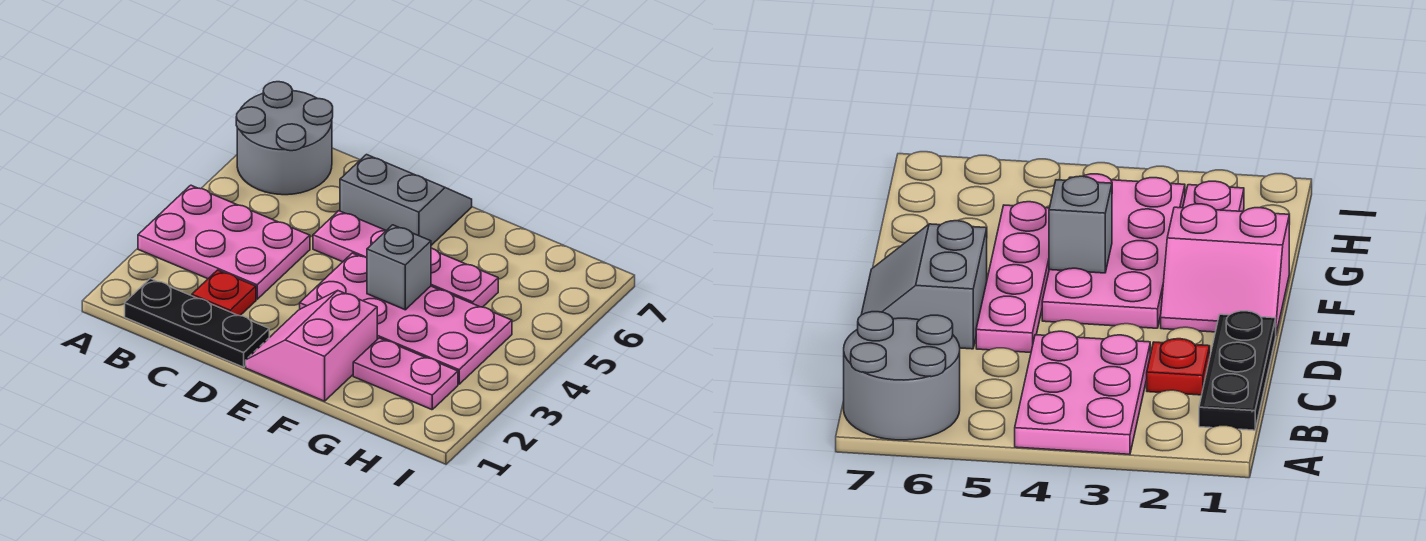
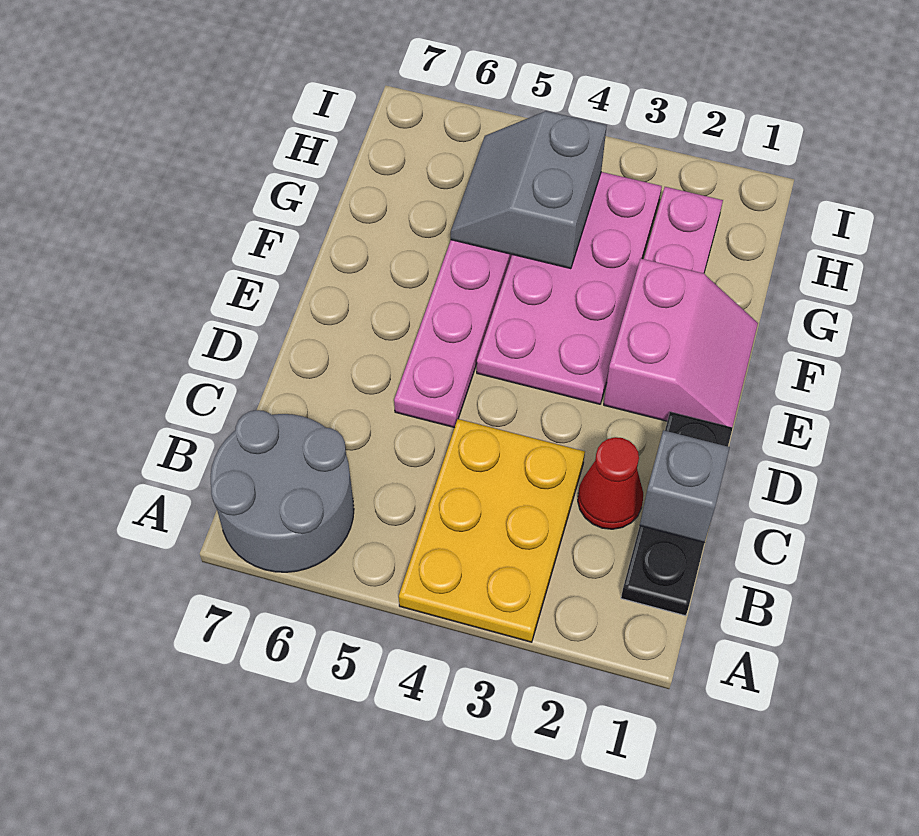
pink 2x3 plate [138,185,310,299] -> yellow 2x3 plate [399,419,585,642]
red 1x1 plate [192,270,256,316] -> red 1x1 cone [578,437,643,529]
grey 2x2 slope [340,155,472,245] -> grey 2x2 slope moved to [451,111,607,269]
pink 2x2 slope [246,291,377,401] -> pink 2x2 slope turned to [604,259,758,427]
grey 1x1 brick [367,225,431,310] -> grey 1x1 brick moved to [640,430,730,543]

